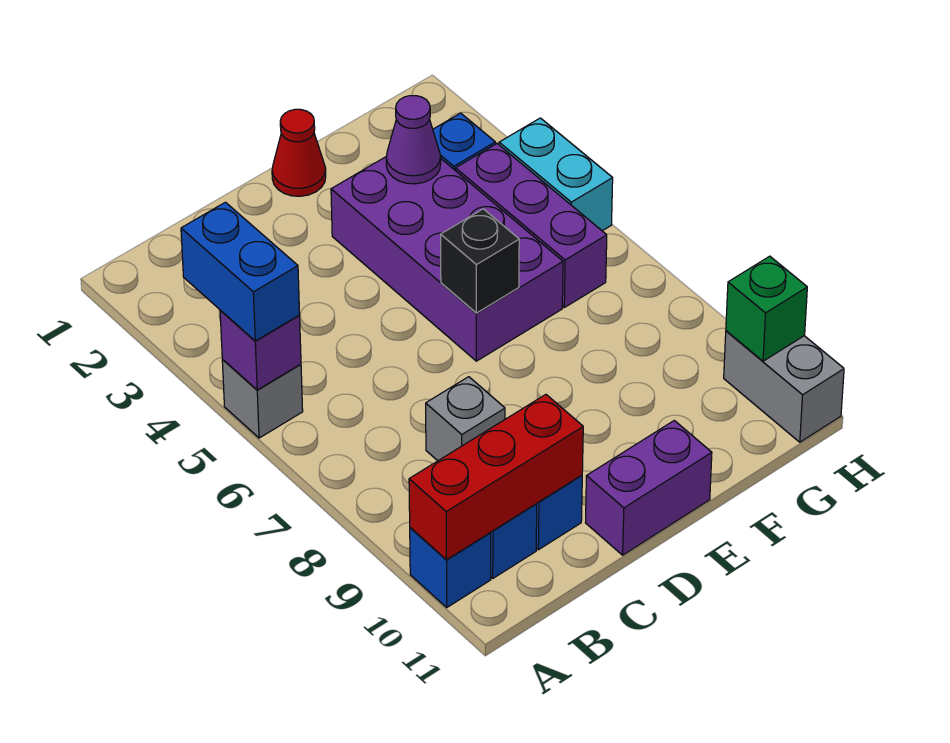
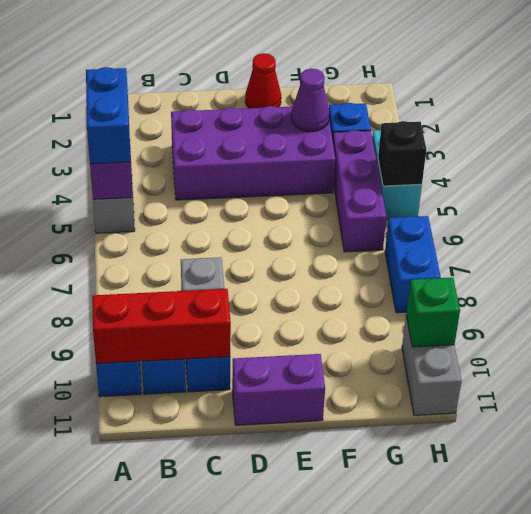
purple 2x4 brick [331,157,563,361] -> purple 2x4 brick turned to [171,106,335,200]
black 1x1 brick [441,209,519,313] -> black 1x1 brick moved to [378,121,426,186]
none -> blue 1x2 brick [385,216,441,313]

